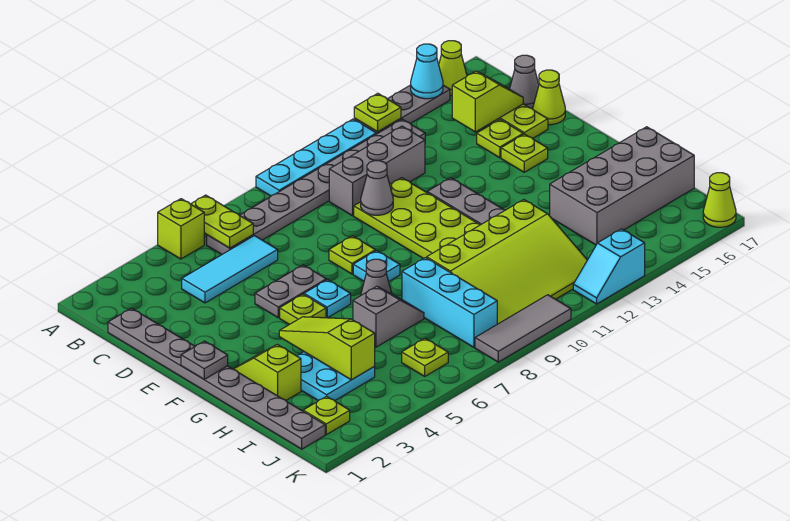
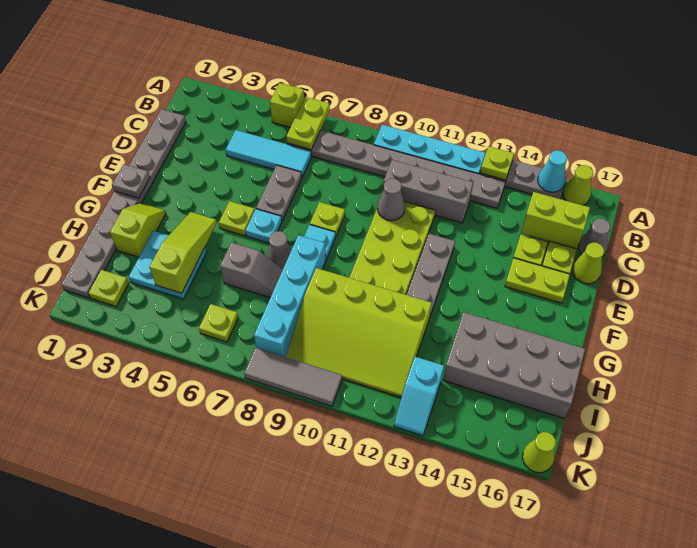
lime 1x2 slope [452,71,523,132] -> lime 1x2 brick [521,192,590,249]
grey 1x2 plate [255,265,326,318] -> grey 1x2 plate turned to [256,165,302,220]
lime 1x1 plate [501,134,548,172] -> lime 1x2 plate [505,258,570,303]
cyan 1x3 brick [402,258,497,347] -> cyan 1x4 brick [254,235,326,357]
cyan 1x2 slope [573,229,645,304] -> cyan 1x2 slope turned to [394,357,444,436]

